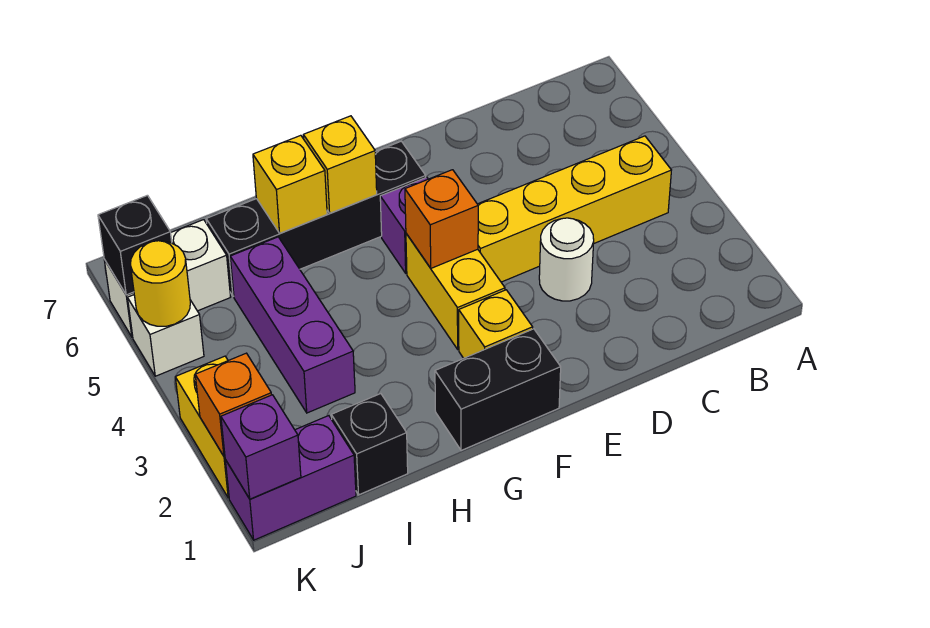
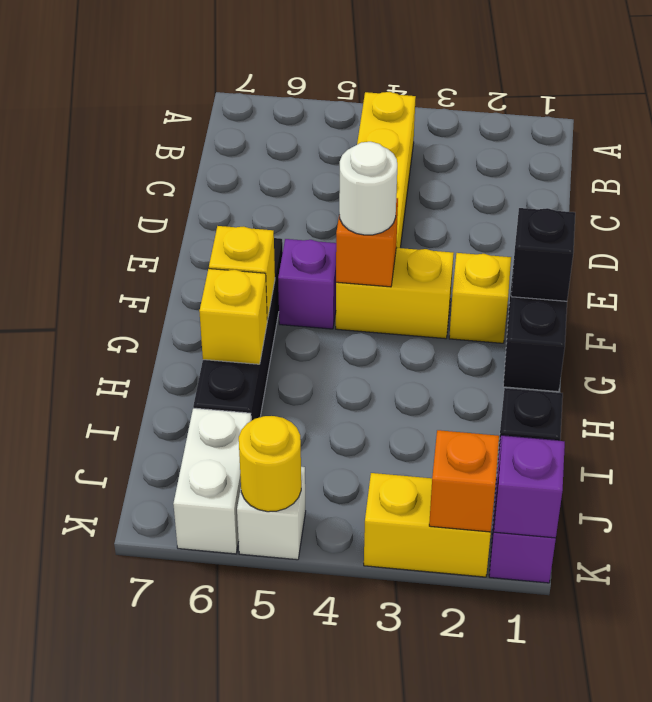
white 1x1 round brick [539,218,594,301] -> white 1x1 round brick moved to [339,142,397,235]
purple 1x3 brick [230,237,355,413] -> none
black 1x1 brick [98,195,172,295] -> black 1x1 brick moved to [511,208,575,301]

